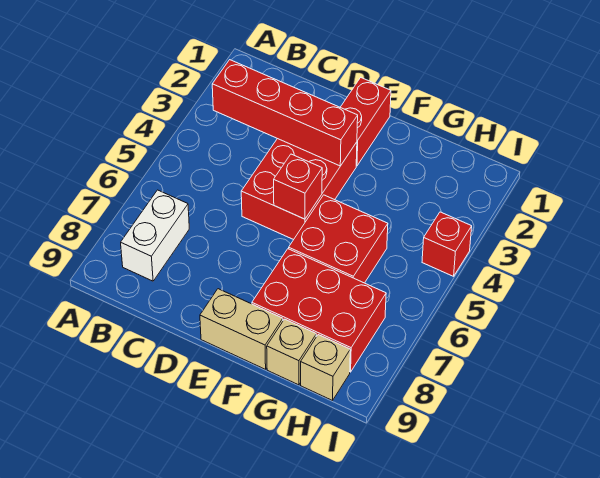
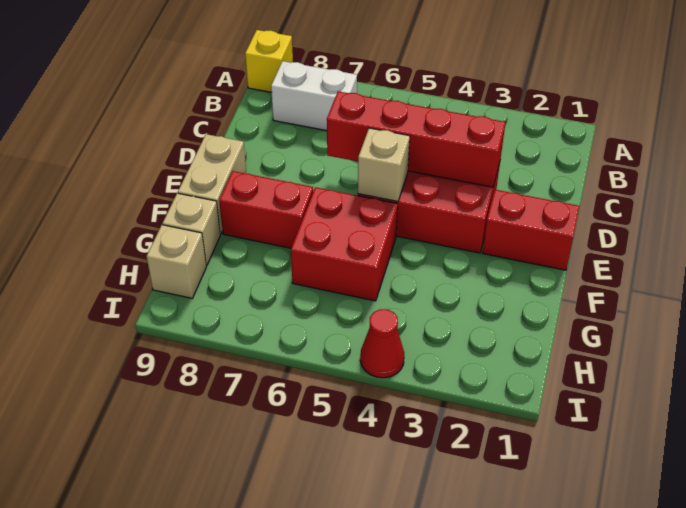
none -> yellow 1x1 brick [245,30,293,92]
red 1x4 brick [212,60,358,166] -> red 1x4 brick turned to [327,91,506,187]
red 1x1 brick [274,154,322,219] -> tan 1x1 brick [358,128,410,202]
red 2x3 brick [252,249,386,372] -> red 1x2 brick [219,171,313,248]
red 1x1 brick [422,212,472,276] -> red 1x1 cone [360,309,404,378]

